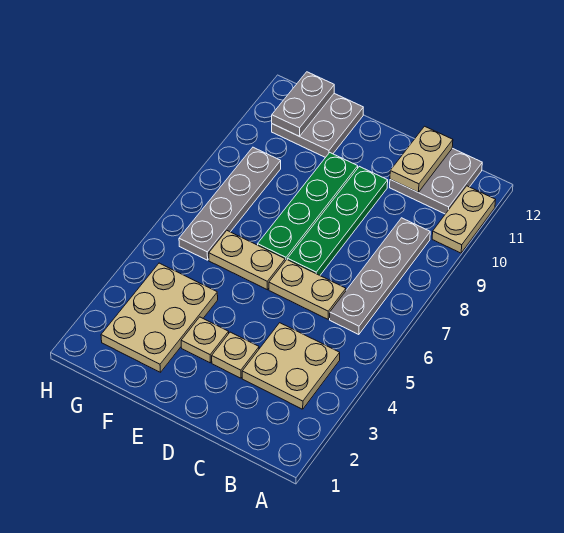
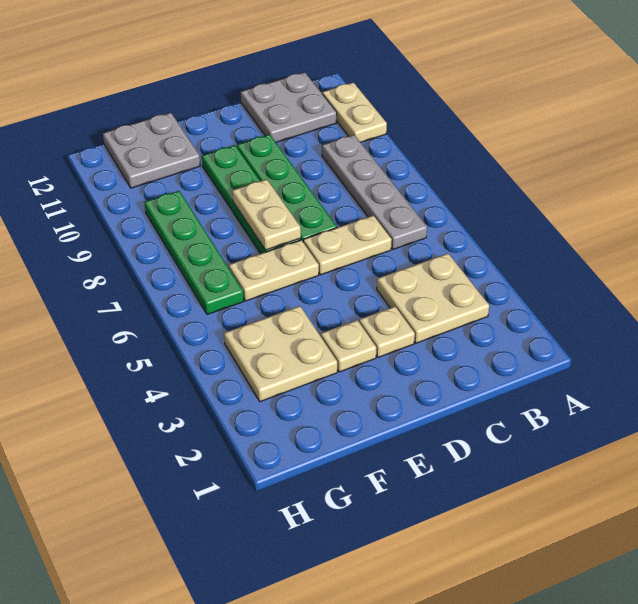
tan 1x2 plate [390,126,453,192] -> tan 1x2 plate moved to [232,179,301,250]
tan 2x3 plate [101,263,218,372] -> tan 2x2 plate [224,306,337,402]
grey 1x4 plate [179,147,281,260] -> green 1x4 plate [144,191,244,315]
grey 1x2 plate [272,72,334,136] -> none

